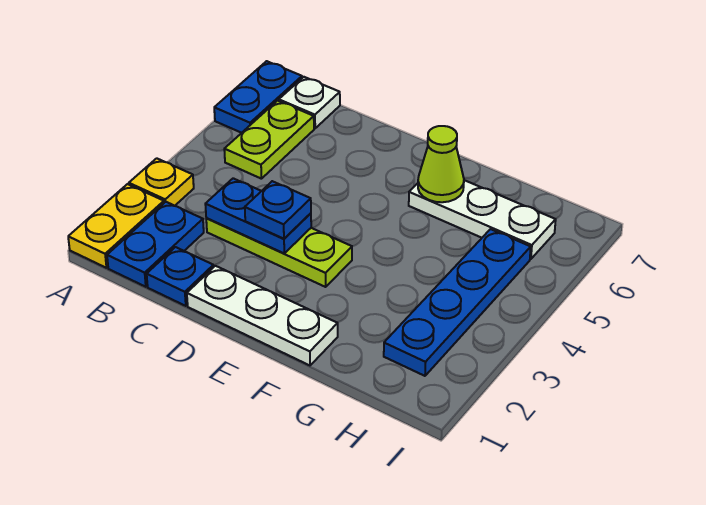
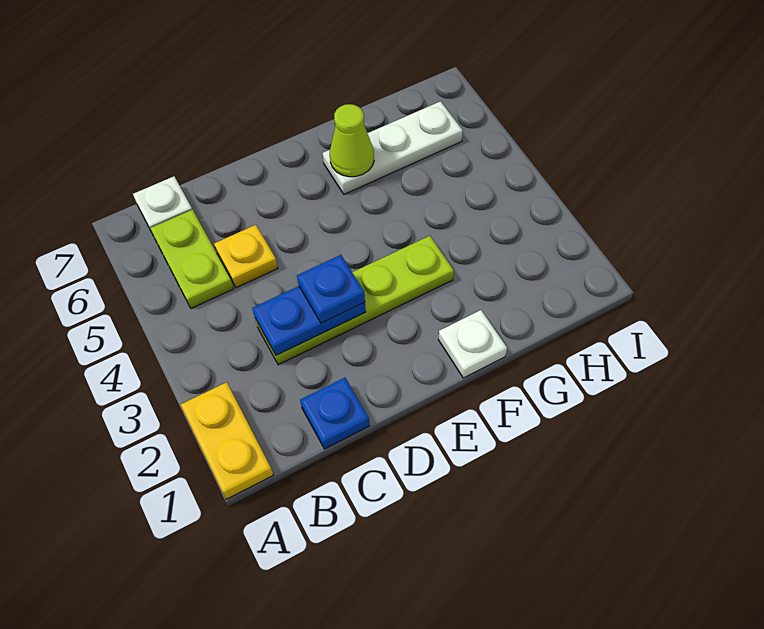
yellow 1x1 plate [129,158,194,206] -> yellow 1x1 plate moved to [214,225,278,288]
blue 1x2 plate [214,61,302,133] -> none
blue 1x2 plate [107,202,204,287] -> none
lime 1x3 plate [206,218,352,287] -> lime 1x4 plate [255,236,454,365]
white 1x3 plate [187,266,338,365] -> white 1x1 plate [438,310,507,378]
blue 1x4 plate [384,229,531,376] -> none

